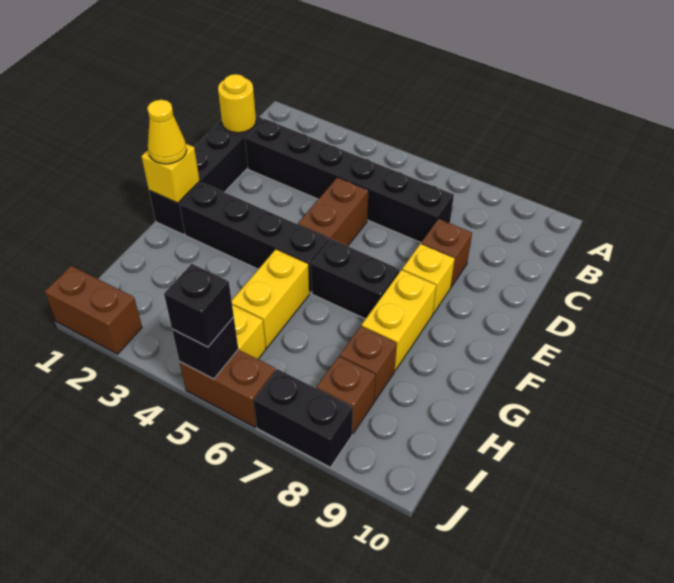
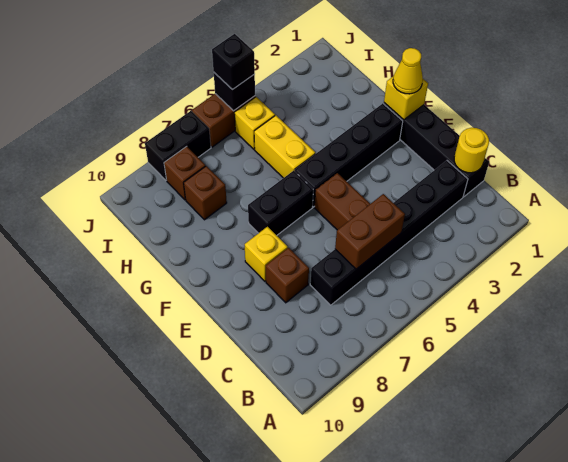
yellow 1x2 brick [362,270,436,371] -> none
brown 1x2 brick [45,266,142,354] -> brown 1x2 brick moved to [335,194,405,269]

